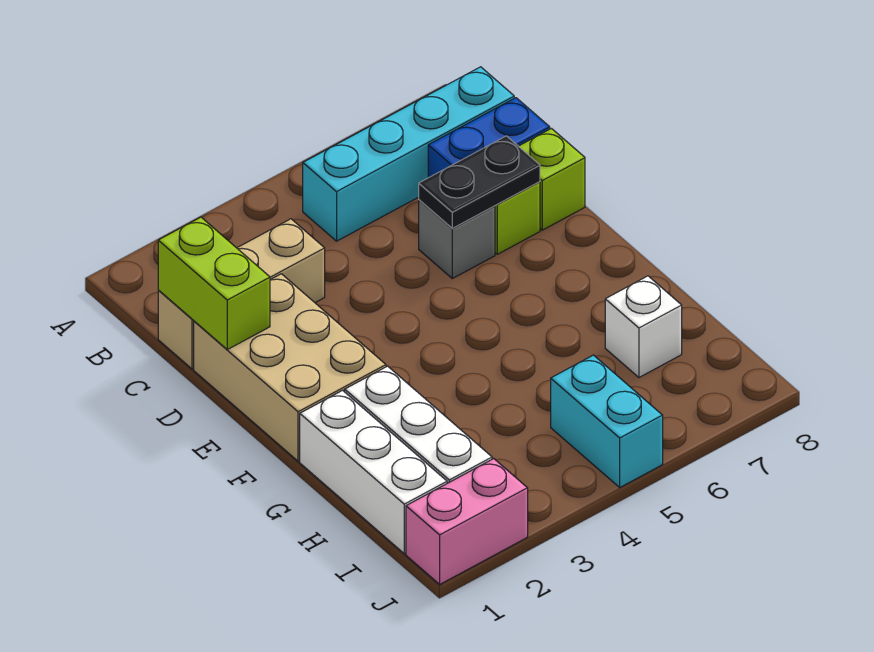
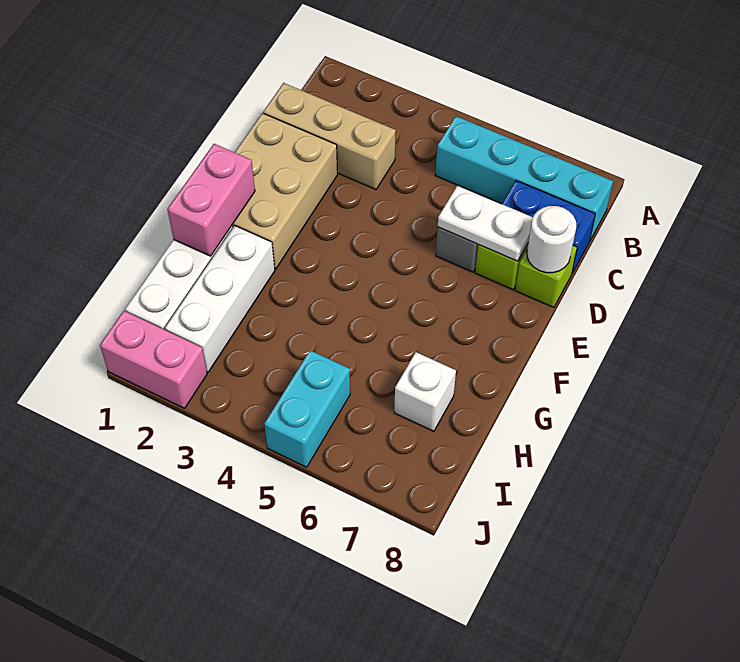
lime 1x2 brick [158,217,270,349] -> none
black 1x2 plate [419,136,540,228] -> white 1x2 plate [438,185,533,261]
none -> white 1x1 round brick [527,206,576,273]
none -> pink 1x2 brick [167,144,255,256]

